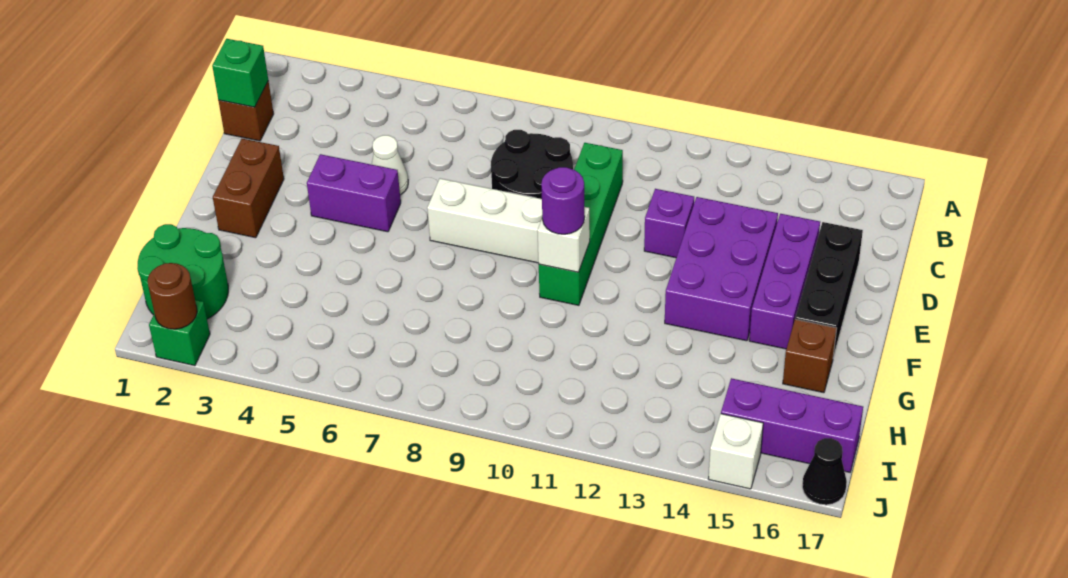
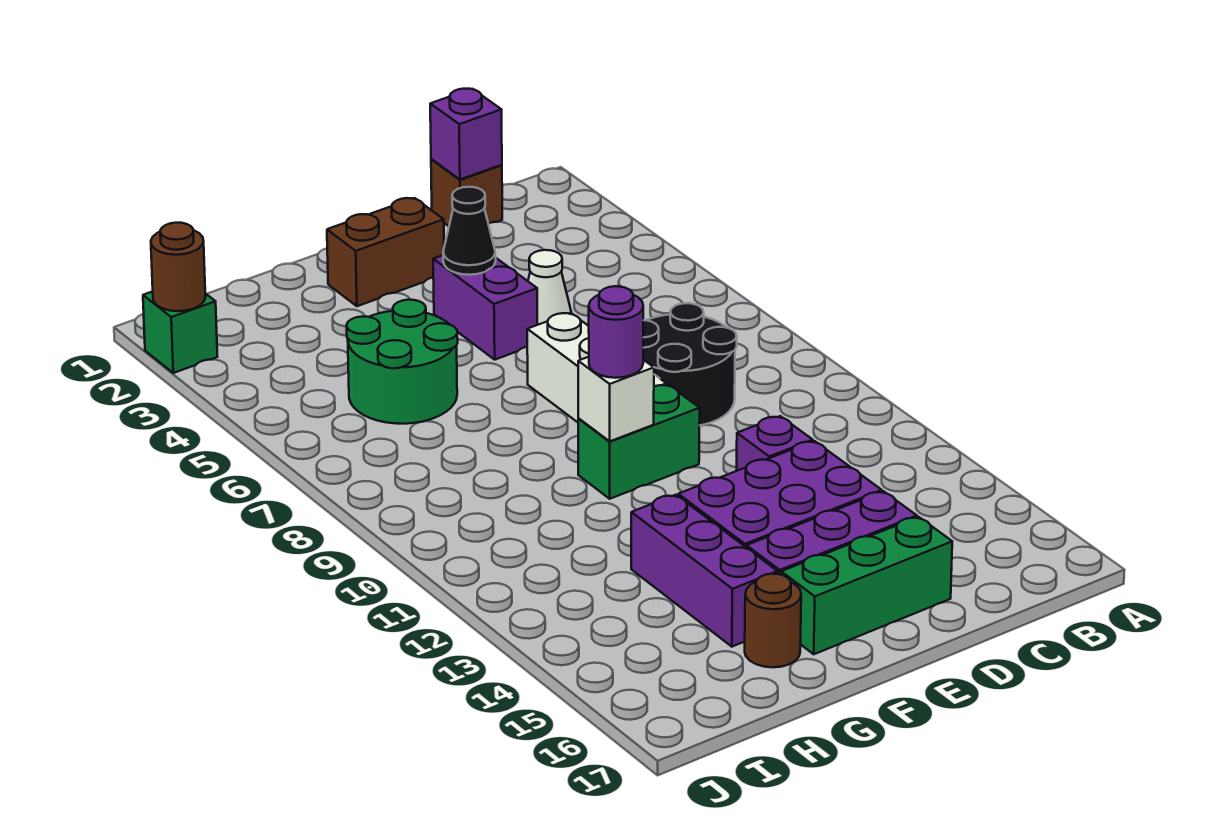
green 1x1 brick [212,39,268,107] -> purple 1x1 brick [430,89,502,179]
green 1x4 brick [539,143,623,305] -> green 1x2 brick [578,385,700,499]
black 1x3 brick [795,222,863,357] -> green 1x3 brick [781,517,952,654]
brown 1x1 brick [783,319,837,393] -> brown 1x1 round brick [745,574,801,667]
green 2x2 round brick [137,224,228,319] -> green 2x2 round brick moved to [347,300,458,424]
purple 1x3 brick [721,378,863,472] -> purple 1x3 brick moved to [631,495,777,647]
white 1x1 brick [709,414,763,489] -> none
black 1x1 cone [802,438,847,505] -> black 1x1 cone moved to [443,187,496,275]

